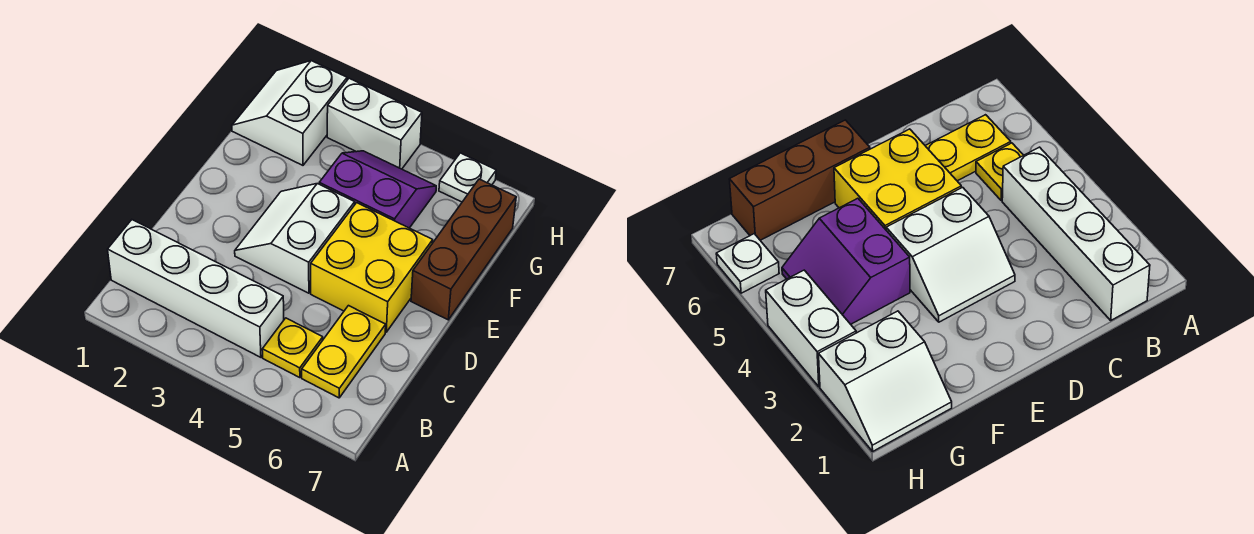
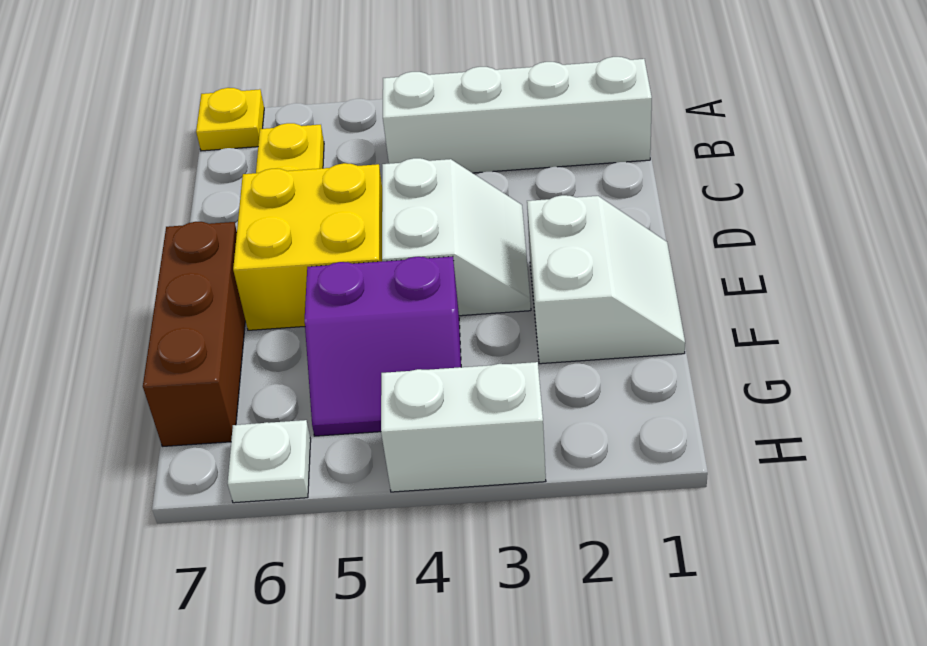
yellow 1x1 plate [262,318,323,378] -> yellow 1x1 plate moved to [196,88,264,151]
white 2x2 slope [232,61,347,165] -> white 2x2 slope moved to [527,195,685,364]

